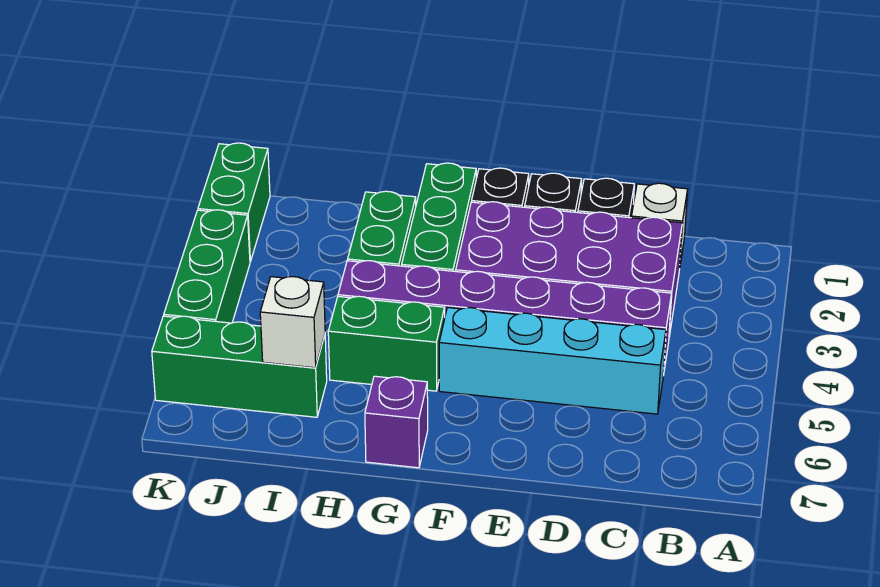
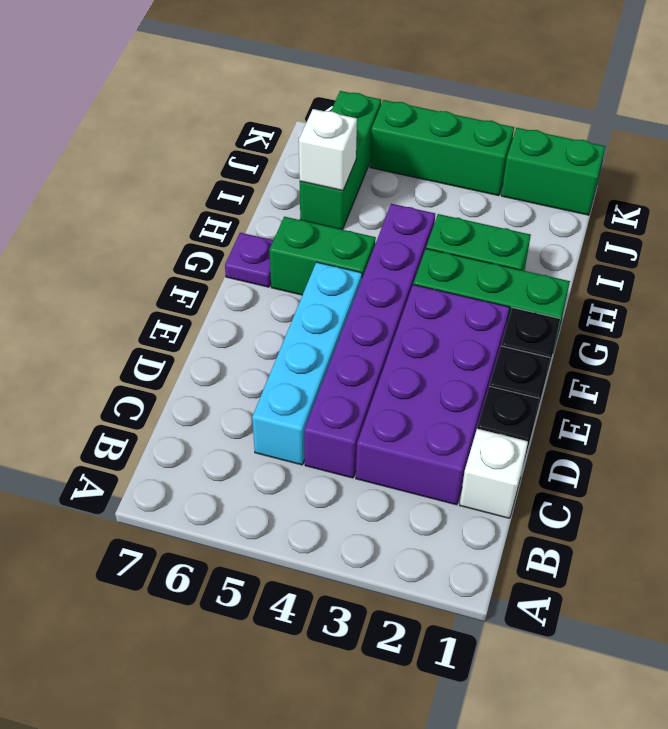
green 1x2 brick [328,296,445,391] -> green 1x2 brick turned to [270,217,376,295]
purple 1x1 brick [365,376,428,468] -> purple 1x1 plate [225,233,273,287]

